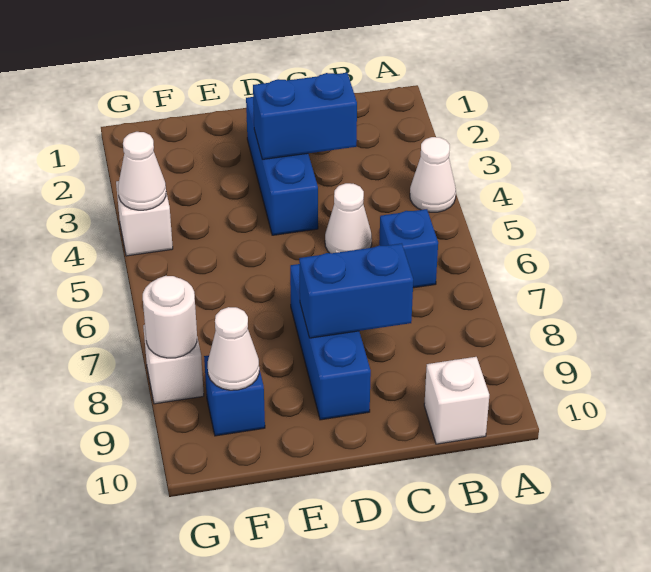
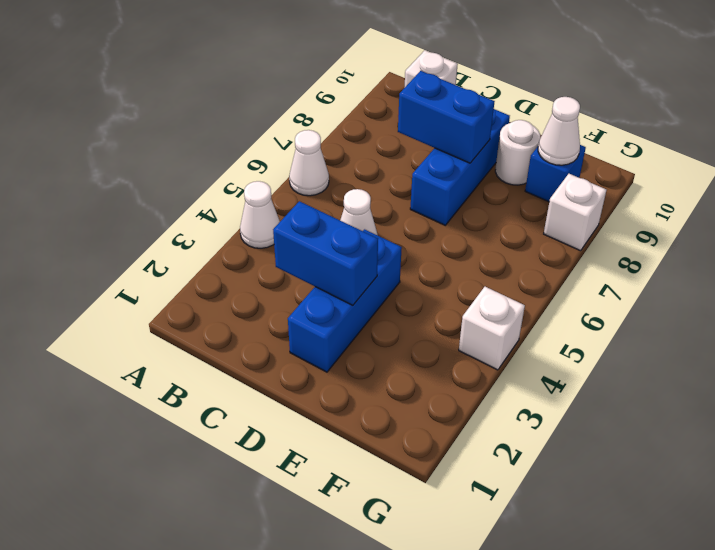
blue 1x1 brick [379,209,438,288] -> none
white 1x1 cone [118,132,166,210] -> white 1x1 cone moved to [289,130,329,196]
white 1x1 round brick [143,276,197,358] -> white 1x1 round brick moved to [495,120,540,185]

